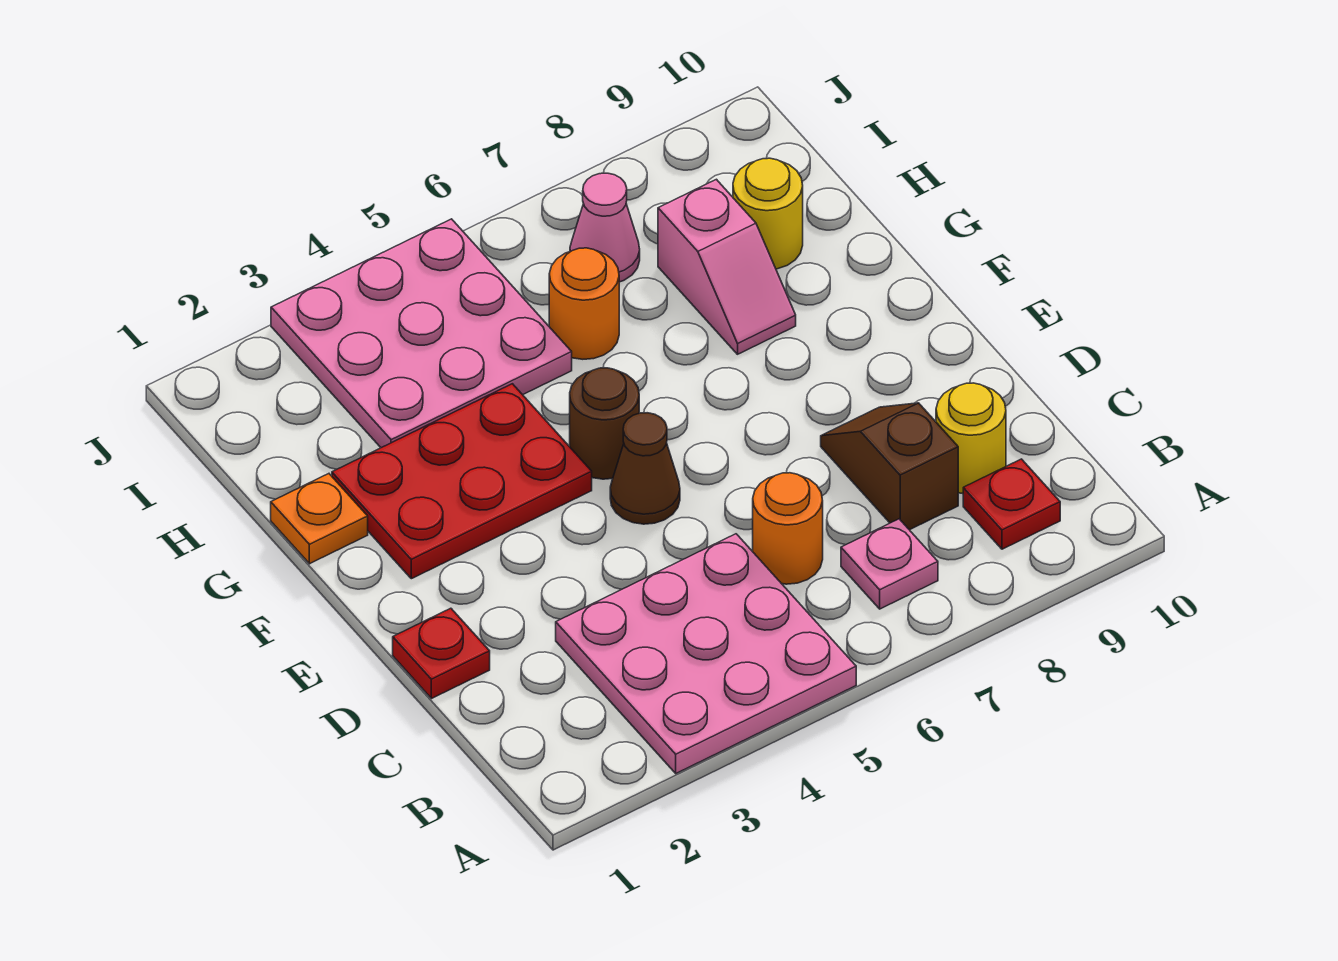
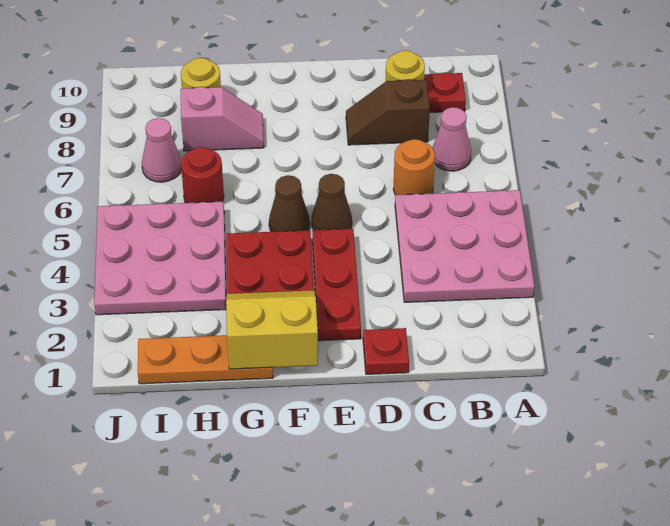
pink 1x1 plate [841,519,938,609] -> pink 1x1 cone [432,107,471,171]
none -> red 1x3 plate [312,229,361,341]
none -> yellow 2x2 slope [226,290,318,369]
brown 1x1 round brick [570,368,639,479] -> brown 1x1 cone [269,175,310,232]
orange 1x1 plate [271,474,368,564] -> orange 1x3 plate [138,335,273,384]
orange 1x1 round brick [549,248,619,359] -> red 1x1 round brick [181,147,224,203]

